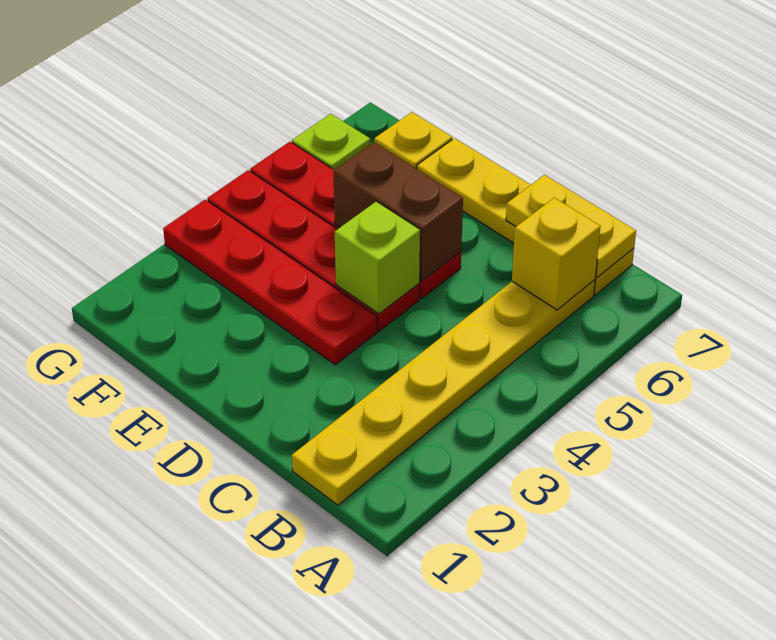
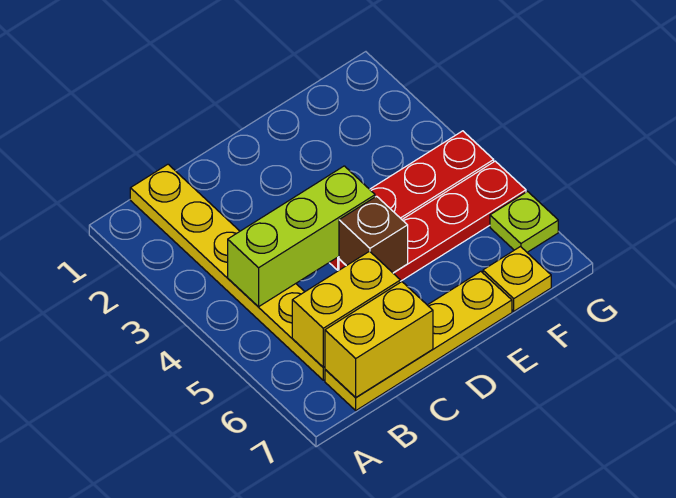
yellow 1x1 brick [512,198,601,310] -> yellow 1x2 brick [292,251,400,367]
yellow 1x2 plate [506,175,636,277] -> yellow 1x2 brick [325,282,433,398]
red 1x4 plate [163,200,377,365] -> none
lime 1x1 brick [335,201,421,314] -> lime 1x3 brick [228,166,375,307]
brown 1x2 brick [333,142,463,281] -> brown 1x1 brick [339,196,408,273]

